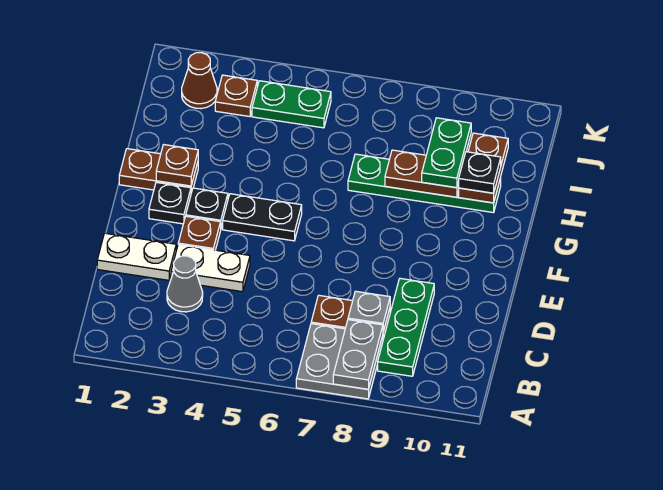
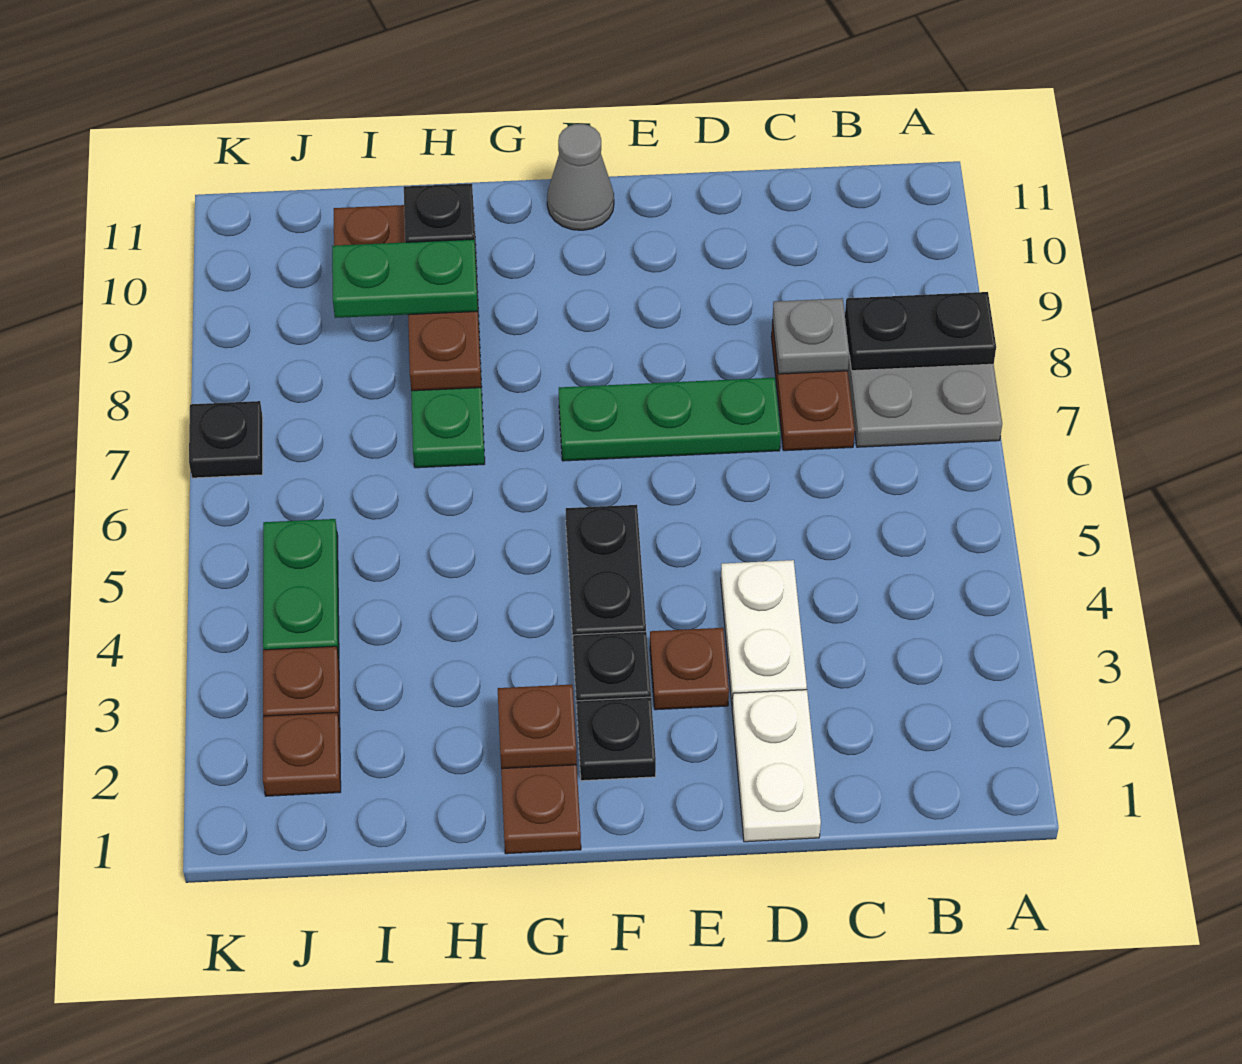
grey 1x2 plate [333,320,383,389] -> black 1x2 plate [845,292,996,371]
green 1x3 plate [378,278,434,376] -> green 1x3 plate moved to [559,378,781,461]
grey 1x1 cone [167,256,203,312] -> grey 1x1 cone moved to [547,124,614,230]
brown 1x1 cone [182,53,217,109] -> brown 1x1 plate [263,712,341,796]
none -> black 1x1 plate [189,401,263,478]

